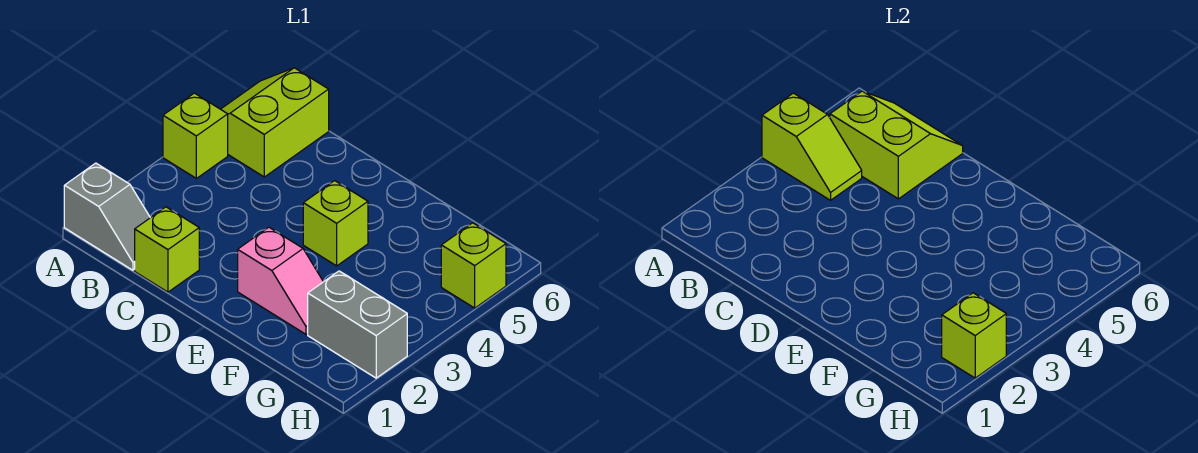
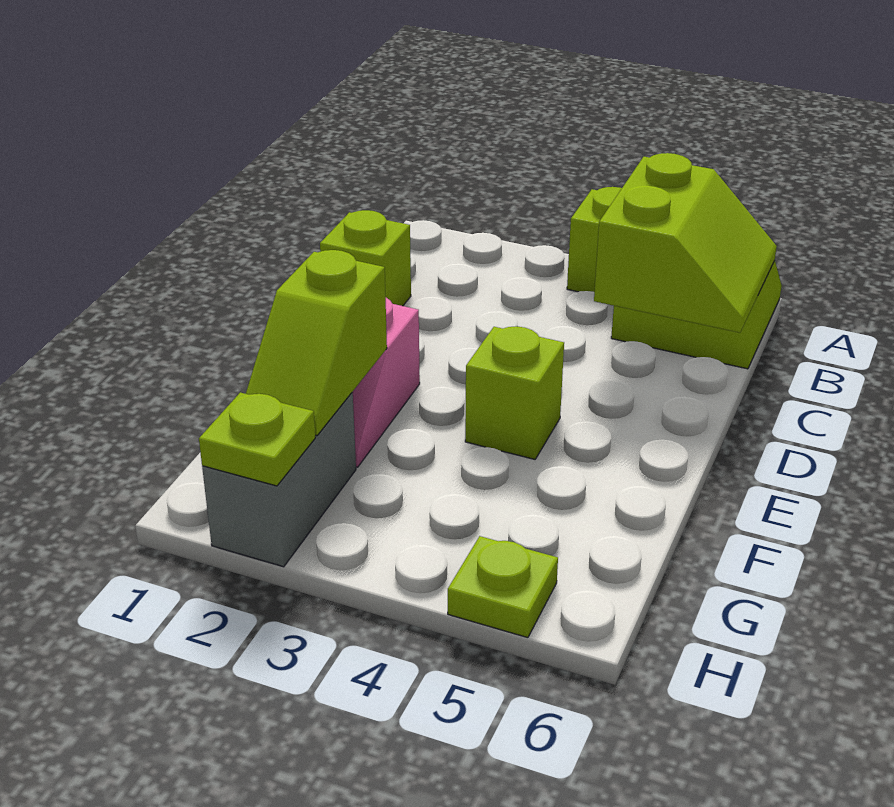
grey 1x2 slope [64,163,150,270] -> none
lime 1x2 slope [762,93,862,200] -> lime 1x2 slope moved to [246,250,387,436]
lime 1x1 brick [942,293,1006,378] -> lime 1x1 plate [199,392,315,486]
lime 1x1 brick [441,223,506,308] -> lime 1x1 plate [448,536,558,638]

